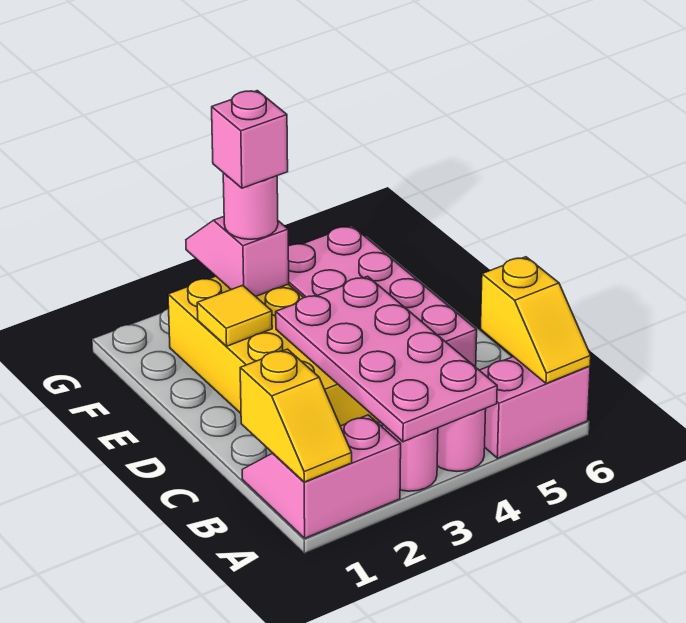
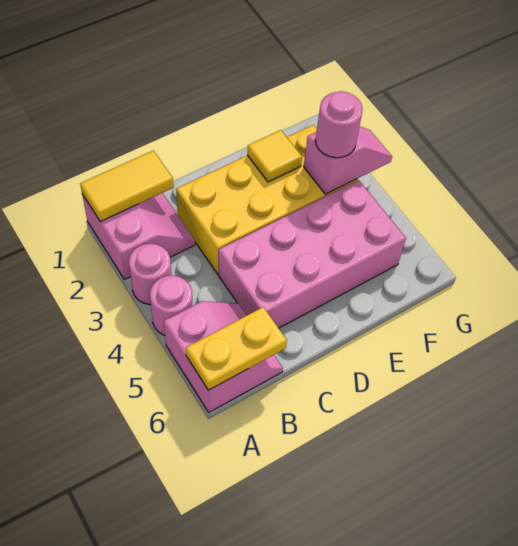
yellow 1x2 slope [240,349,352,482] -> yellow 1x2 tile [80,151,173,222]
pink 2x4 plate [276,276,497,442] -> none
yellow 1x2 slope [481,257,591,383] -> yellow 1x2 plate [186,307,287,390]
pink 1x1 brick [212,91,288,188] -> none

